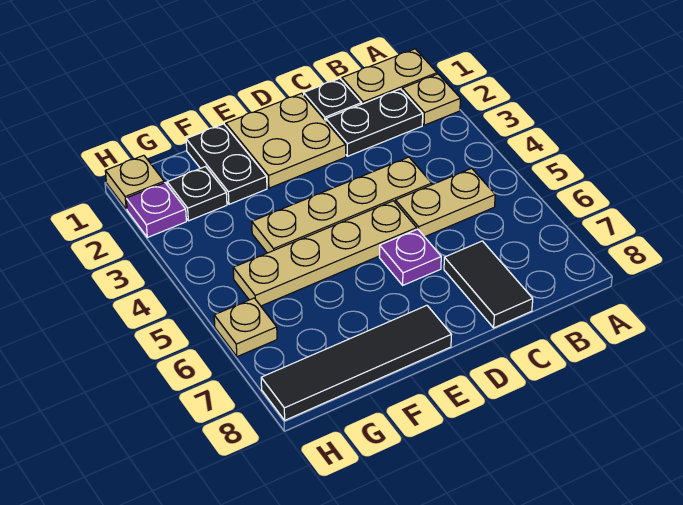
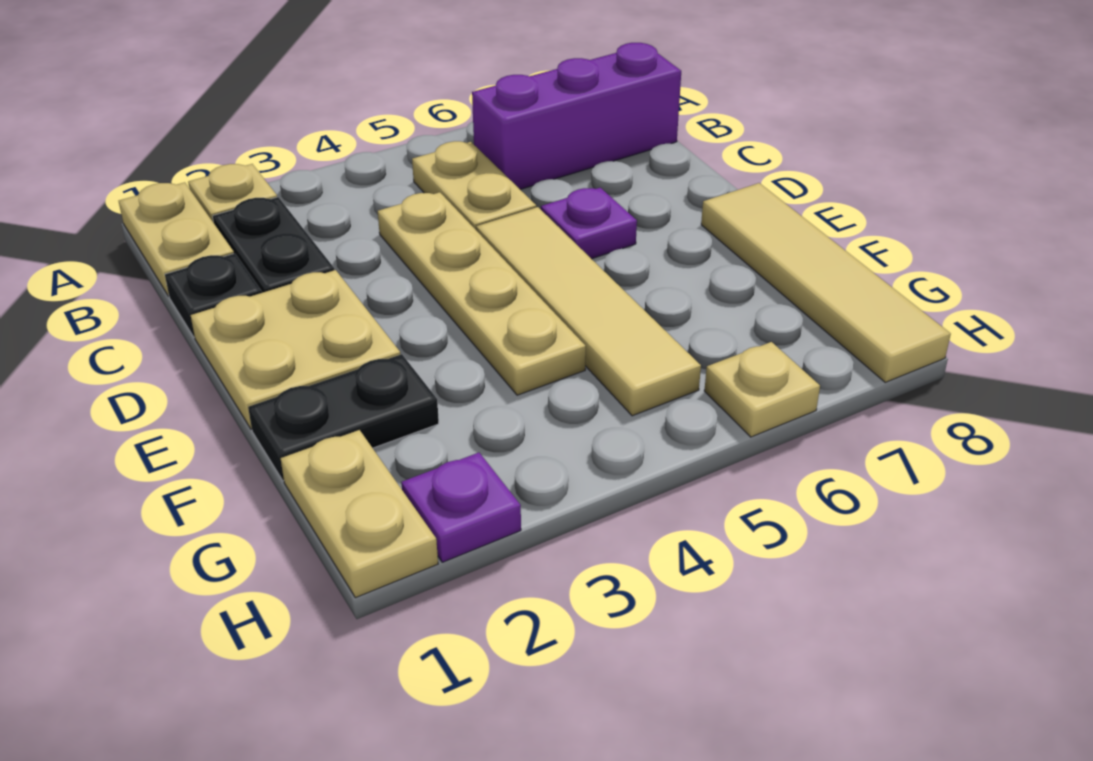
none -> purple 1x3 brick [472,43,681,189]
black 1x2 tile [444,241,533,328] -> none
tan 1x4 plate [233,201,417,306] -> tan 1x4 tile [476,207,701,416]
black 1x4 tile [261,305,451,420] -> tan 1x4 tile [701,183,951,382]
black 1x1 plate [167,167,227,221] -> none
tan 1x1 plate [105,155,164,209] -> tan 1x2 plate [281,430,438,598]

